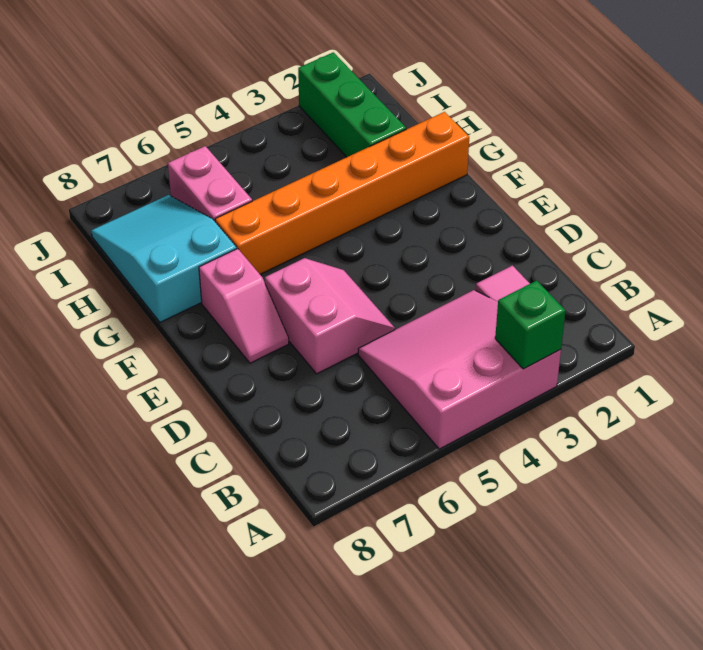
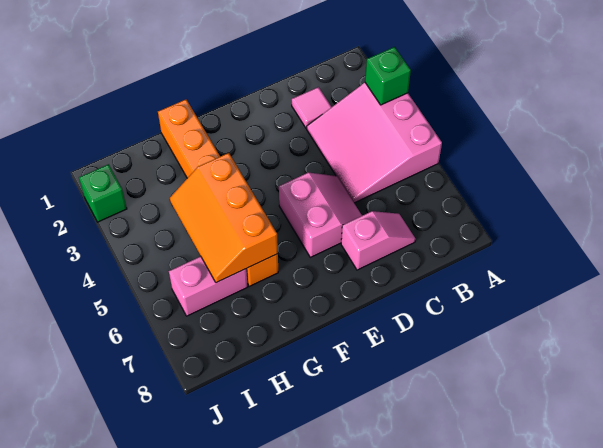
pink 2x2 slope [265,258,395,374] -> pink 2x2 slope turned to [279,173,362,257]
pink 1x2 slope [199,249,289,363] -> pink 1x2 slope moved to [341,211,416,270]
none -> orange 2x3 slope [170,153,278,283]
cyan 2x3 slope [91,195,237,322] -> none
green 1x3 brick [298,52,406,157] -> green 1x1 brick [79,164,127,222]

